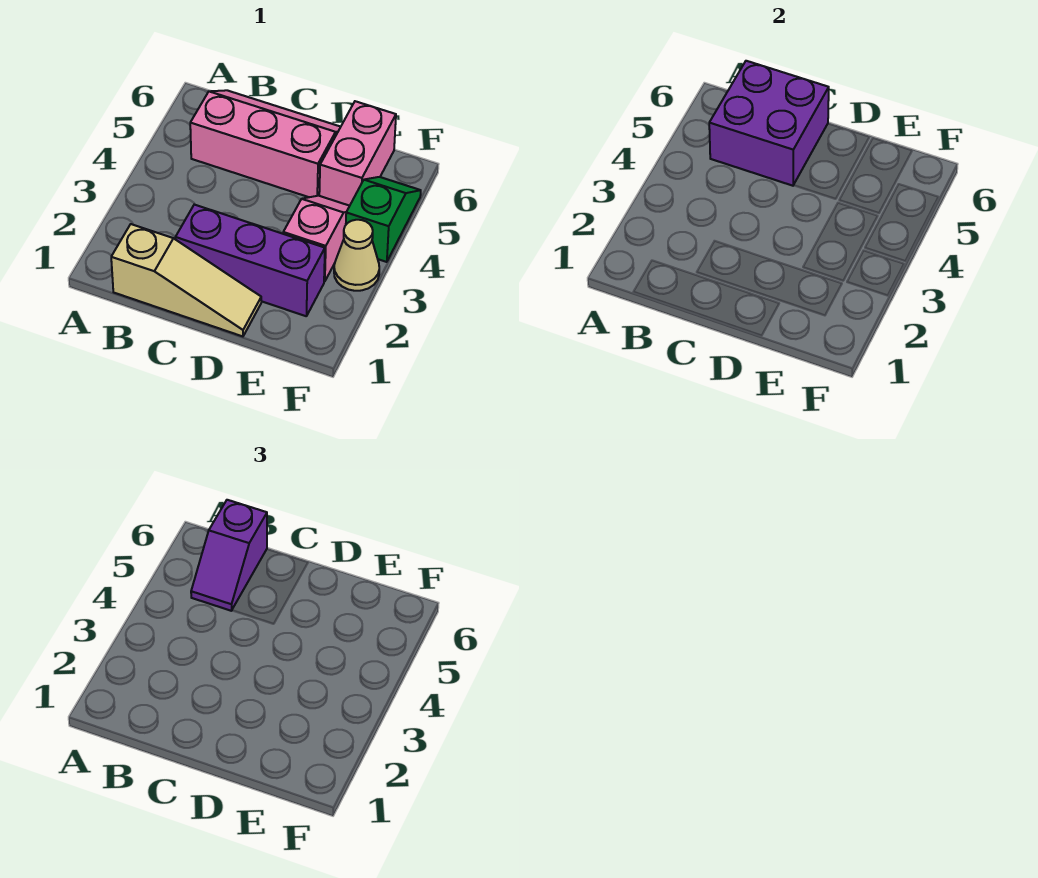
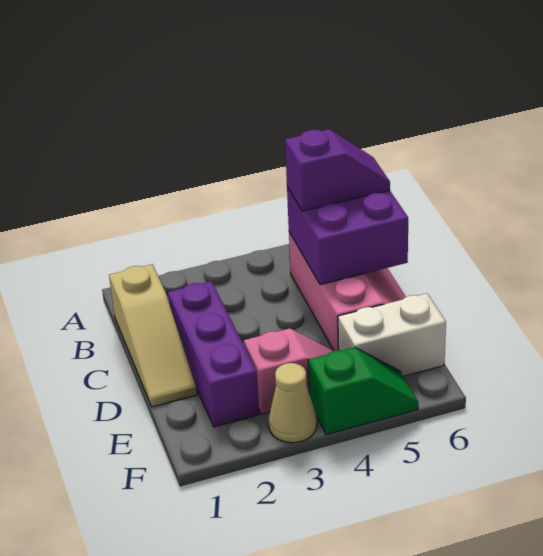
purple 1x2 slope [191,500,267,611] -> purple 1x2 slope turned to [285,129,390,211]
pink 1x2 brick [319,101,396,206] -> white 1x2 brick [338,293,446,376]

